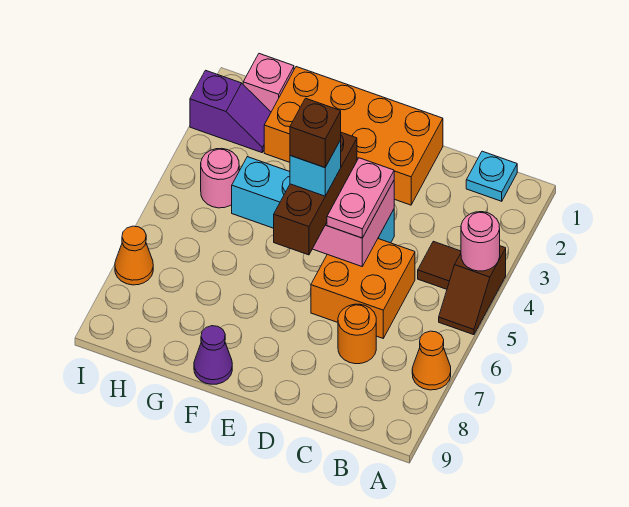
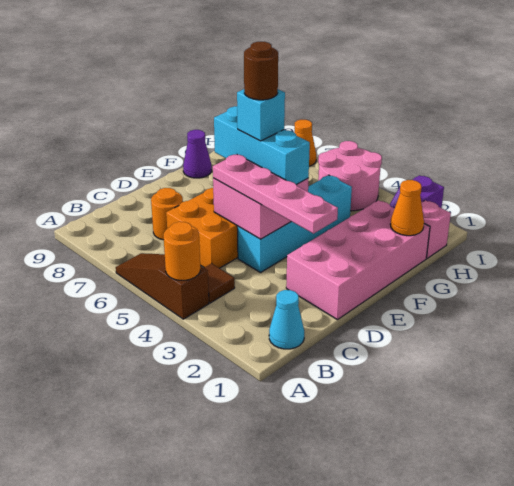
brown 1x2 slope [439,246,506,335] -> brown 1x3 slope [116,253,209,319]
pink 1x1 round brick [461,212,500,271] -> orange 1x1 round brick [164,222,200,280]
orange 1x1 cone [412,331,451,390] -> orange 1x1 cone moved to [390,180,424,236]
cyan 1x1 plate [466,151,517,201] -> cyan 1x1 cone [269,290,304,349]
orange 2x4 brick [264,67,443,205] -> pink 2x4 brick [286,200,430,320]
pink 1x2 plate [327,158,394,238] -> pink 1x4 plate [213,154,338,234]
brown 1x3 brick [274,132,357,255] -> cyan 1x3 brick [214,106,310,185]
brown 1x1 brick [290,98,341,168] -> brown 1x1 round brick [244,42,278,100]
pink 1x1 round brick [201,148,239,208] -> pink 2x2 round brick [318,141,382,211]

